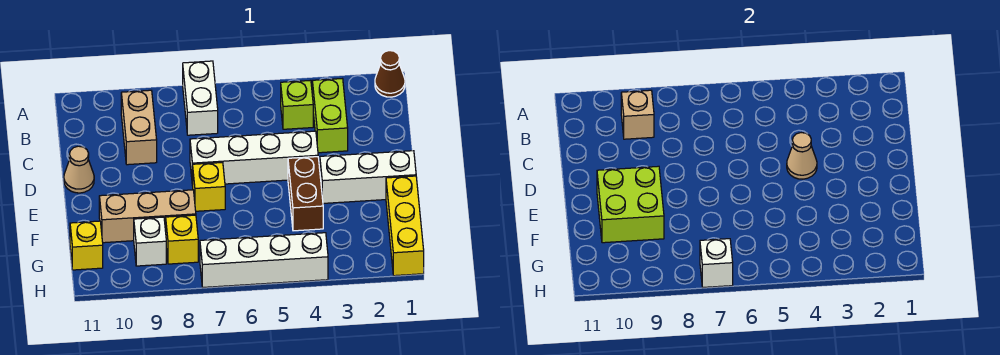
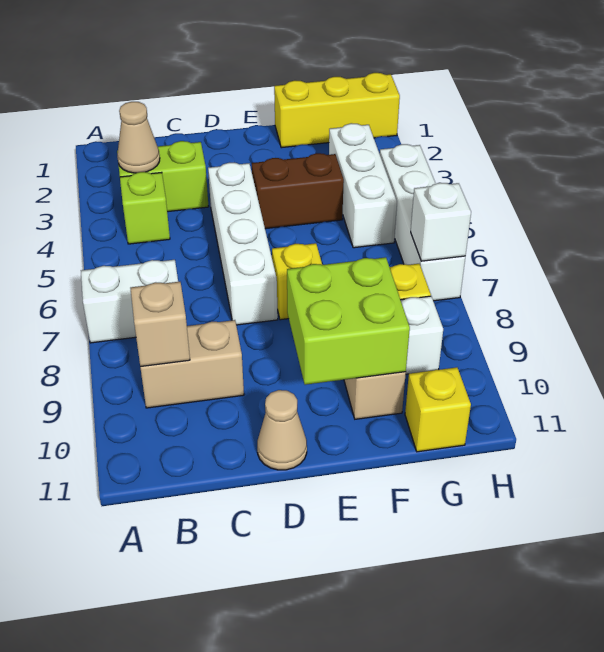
brown 1x1 cone [375,51,405,97] -> none
tan 1x1 cone [787,133,817,179] -> tan 1x1 cone moved to [117,102,160,173]
white 1x3 brick [320,151,416,203] -> white 1x3 brick moved to [329,123,397,248]

